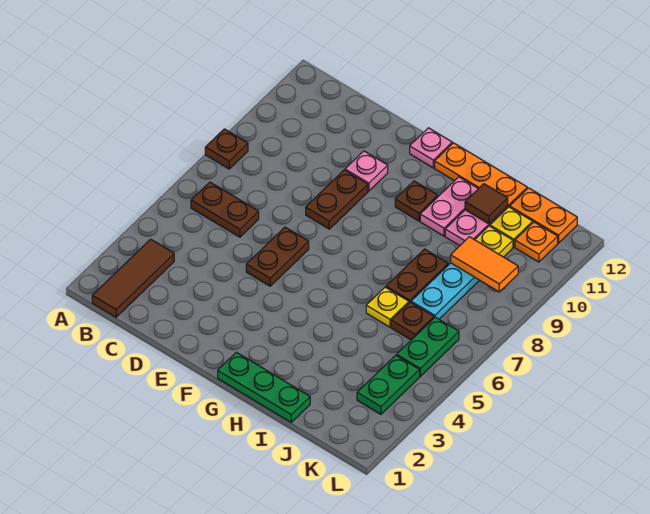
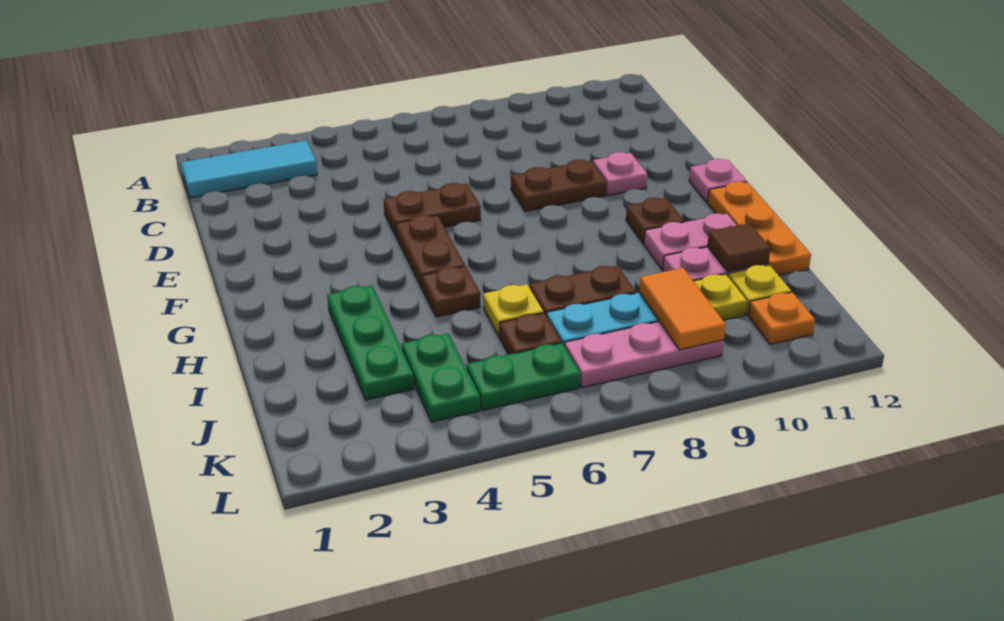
brown 1x1 plate [205,129,248,169] -> brown 1x1 plate moved to [422,266,480,317]
brown 1x3 tile [92,239,174,317] -> cyan 1x3 tile [181,141,317,198]
brown 1x2 plate [191,182,259,237] -> brown 1x2 plate moved to [396,215,465,288]
green 1x3 plate [218,352,310,422] -> green 1x3 plate moved to [327,285,414,400]
orange 1x2 plate [510,188,577,243] -> none
green 1x2 plate [357,355,420,414] -> green 1x2 plate turned to [402,333,480,422]
none -> pink 1x3 plate [564,322,724,388]

